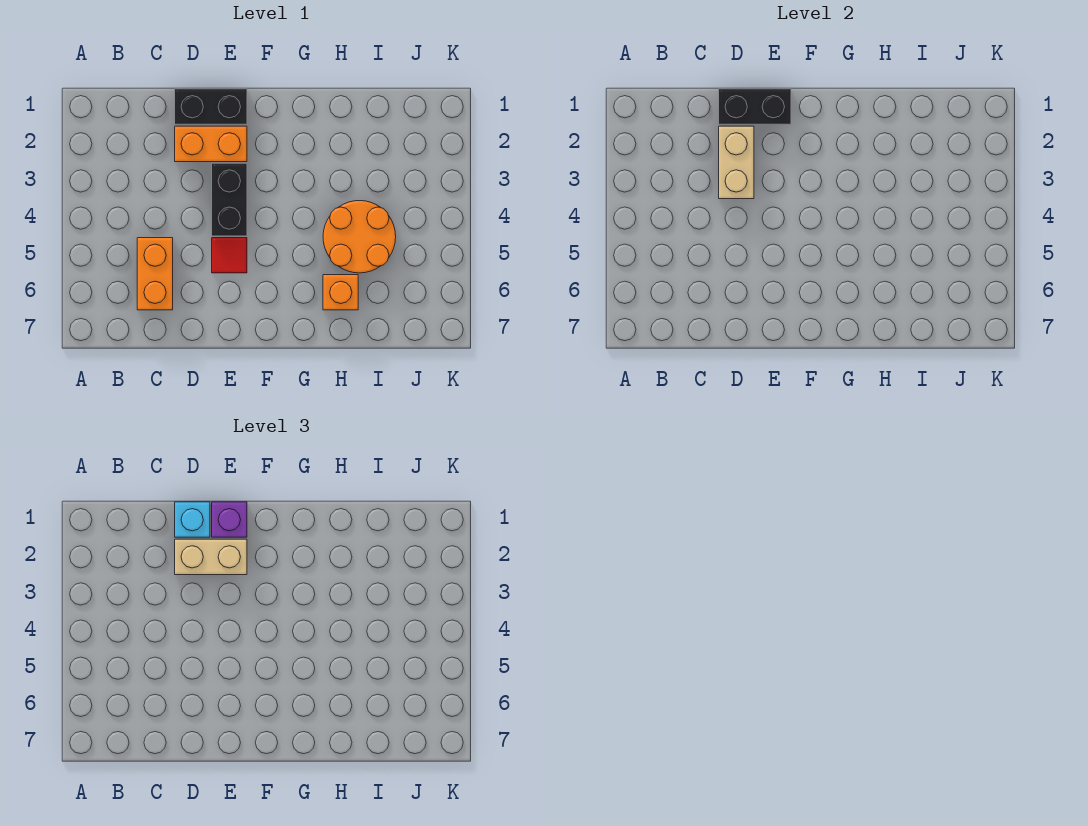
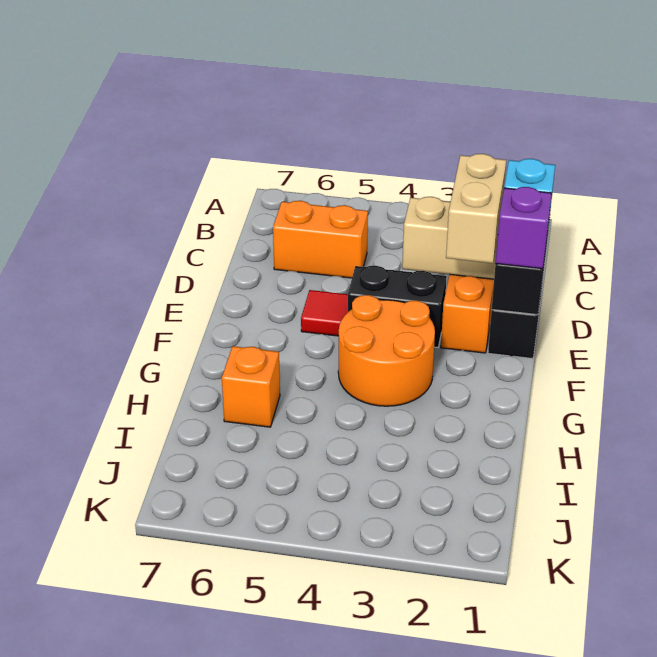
orange 2x2 round brick [323,201,396,273] -> orange 2x2 round brick moved to [338,295,435,406]

